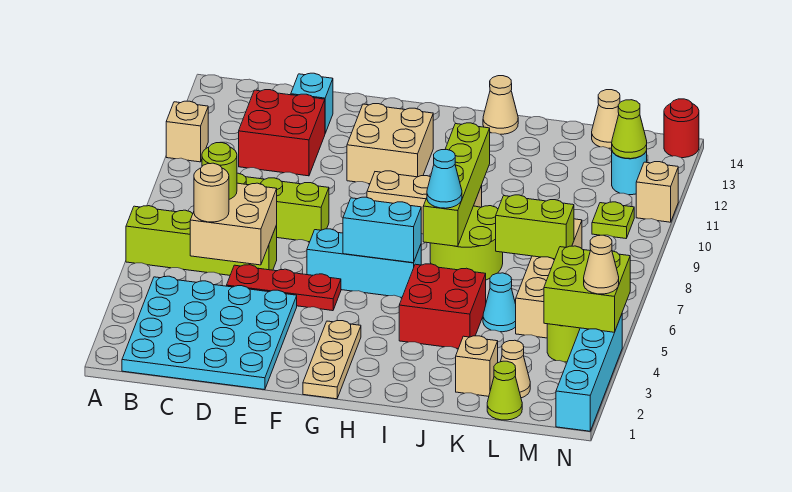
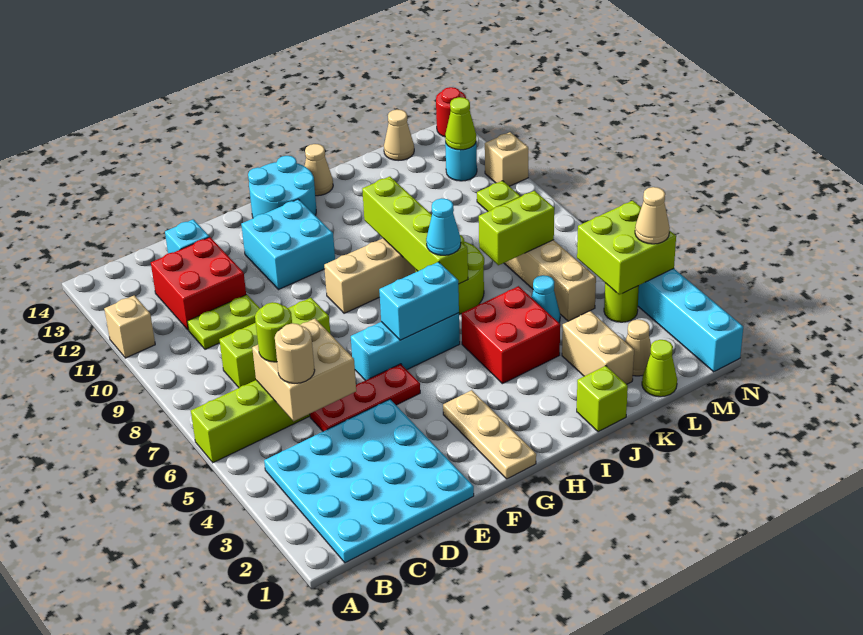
none -> lime 1x2 plate [187,295,260,349]
tan 2x2 brick [347,104,433,184] -> cyan 2x2 brick [241,199,335,289]
none -> cyan 2x2 round brick [248,156,316,218]
none -> lime 1x1 brick [577,366,628,432]
tan 1x1 brick [456,336,498,396] -> tan 1x2 brick [562,311,634,384]

